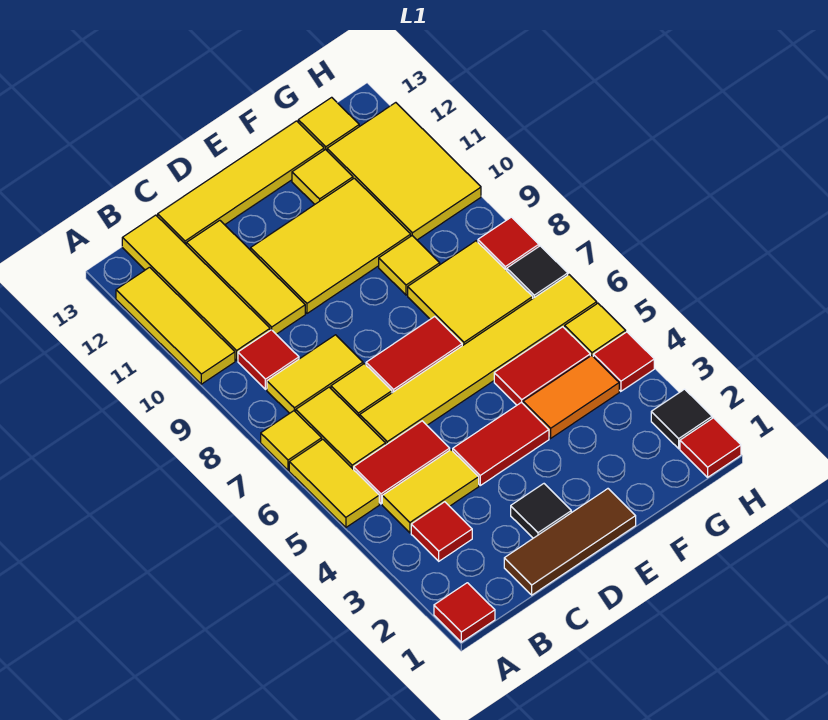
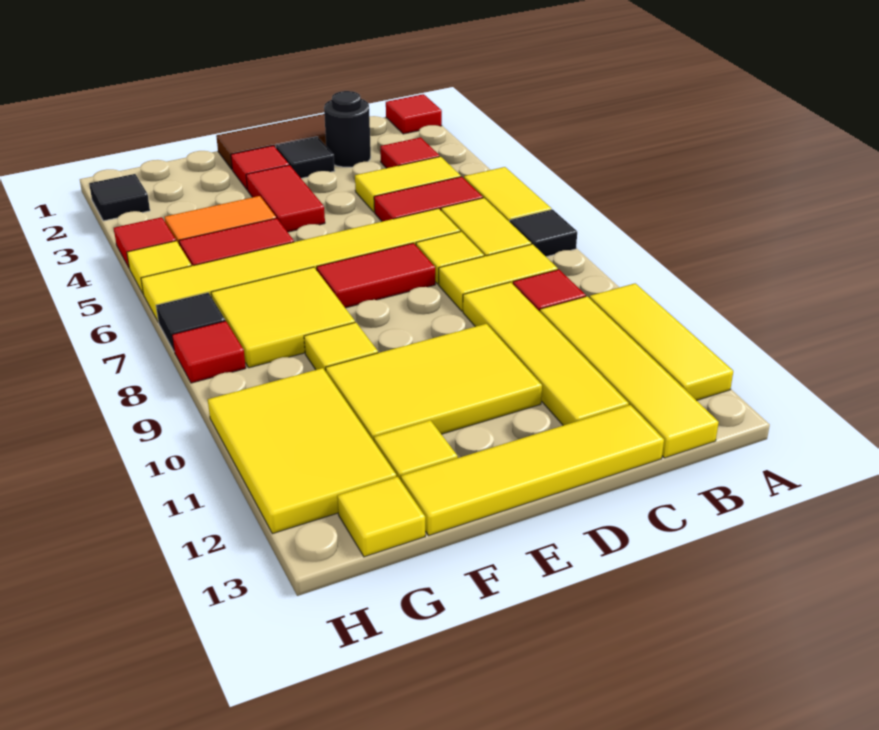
yellow 1x1 tile [261,411,322,470] -> black 1x1 tile [510,210,577,257]
none -> black 1x1 round brick [324,91,371,167]
yellow 1x3 tile [186,220,305,334] -> yellow 1x4 tile [463,282,629,425]
red 1x2 tile [453,402,549,485] -> red 1x2 tile turned to [246,165,325,232]
red 1x1 tile [680,418,741,477] -> red 1x1 tile moved to [231,146,289,190]

